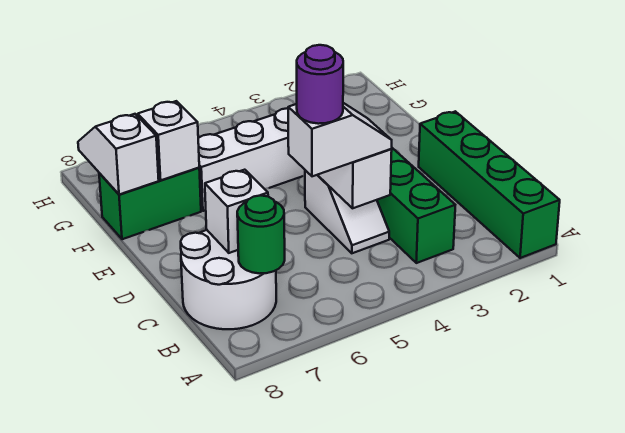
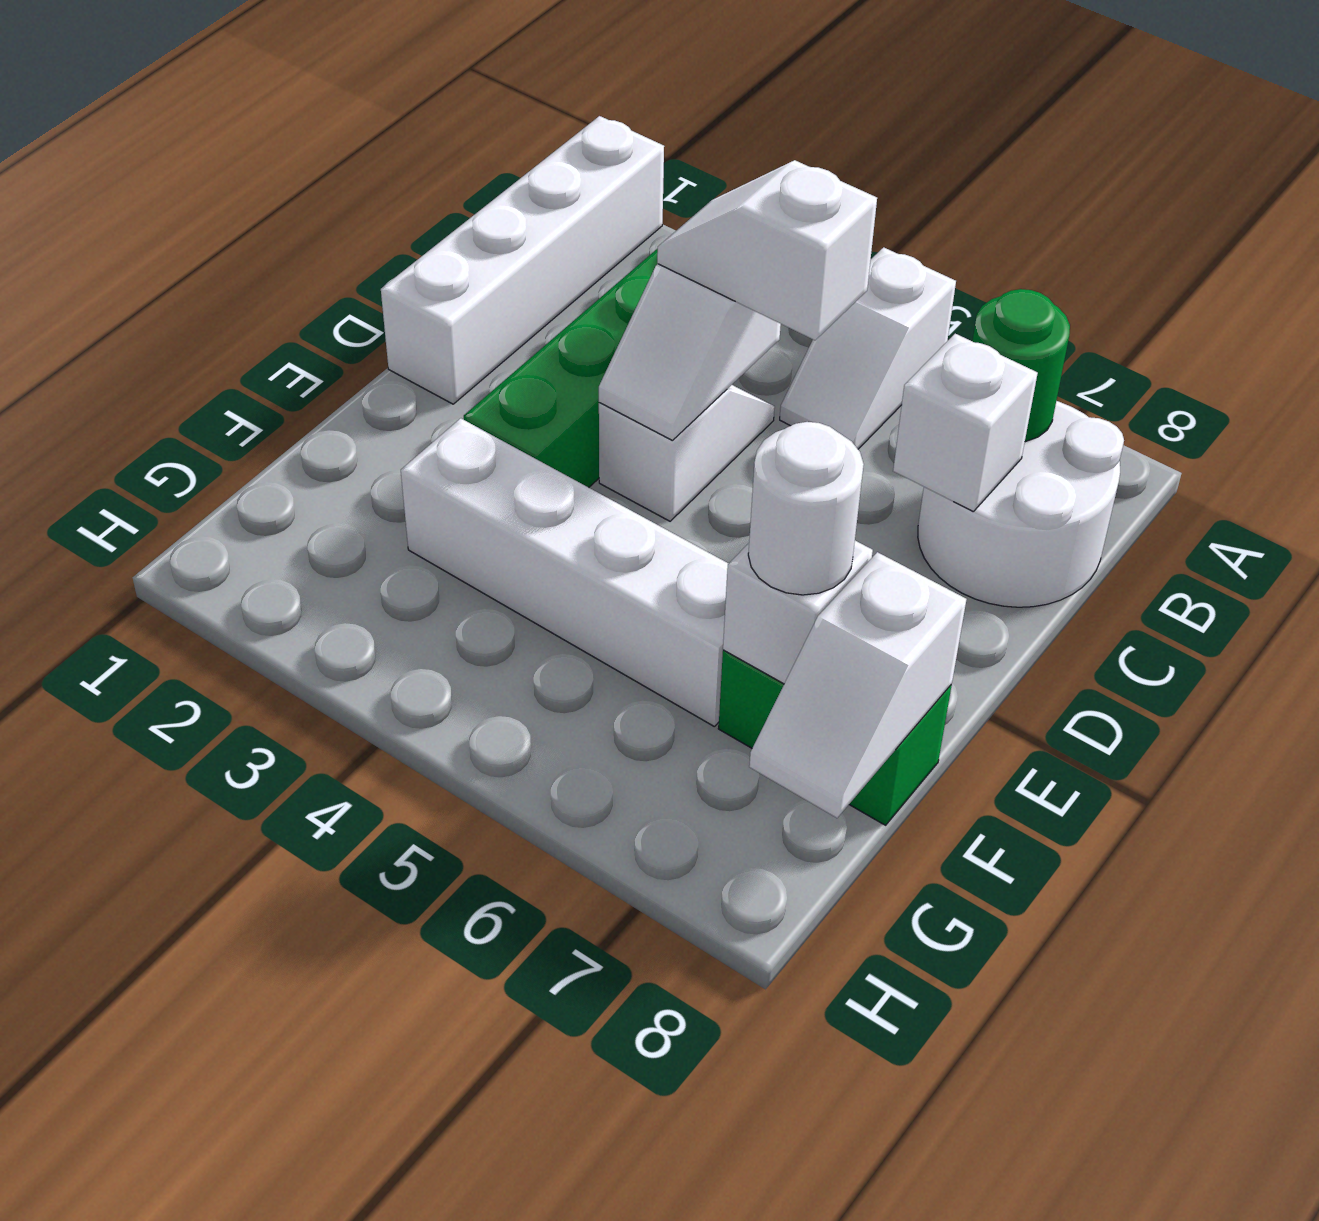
green 1x4 brick [419,111,560,258] -> white 1x4 brick [381,116,664,404]
none -> white 1x2 slope [780,247,956,449]
purple 1x1 round brick [297,45,343,124] -> none
none -> white 1x1 round brick [748,422,864,595]

